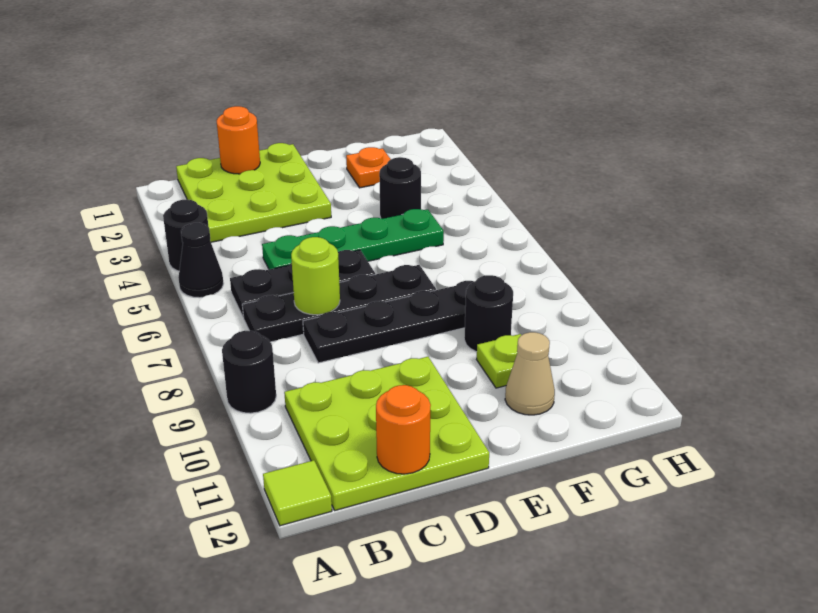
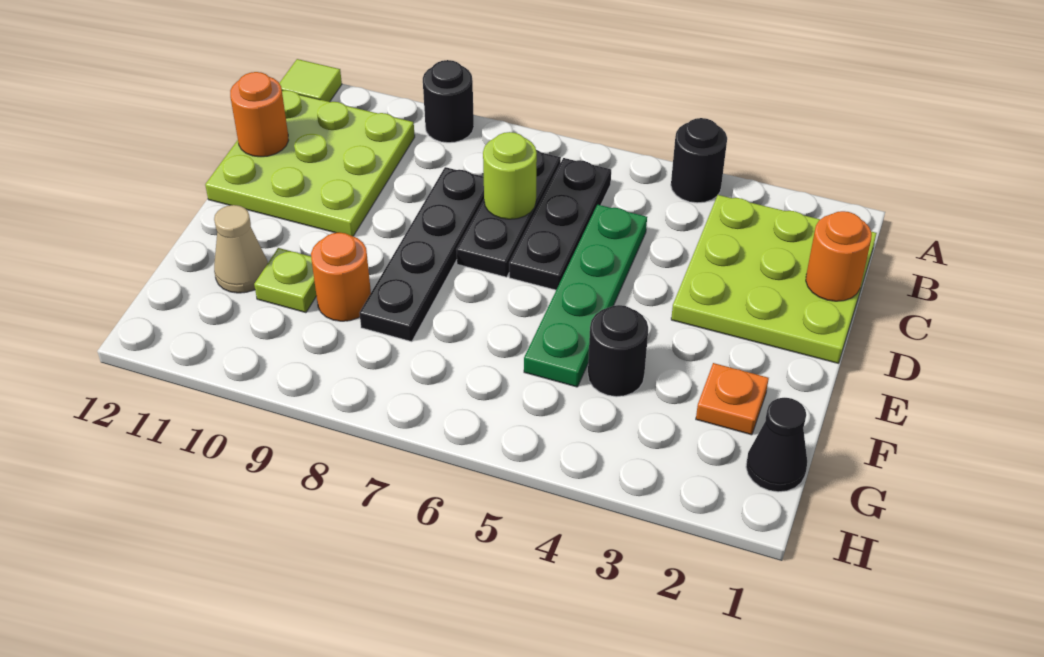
black 1x1 cone [178,223,224,298] -> black 1x1 cone moved to [746,398,807,492]
black 1x4 plate [242,265,436,342] -> black 1x3 plate [456,150,561,277]
black 1x1 round brick [464,275,513,352] -> orange 1x1 round brick [311,232,371,321]

